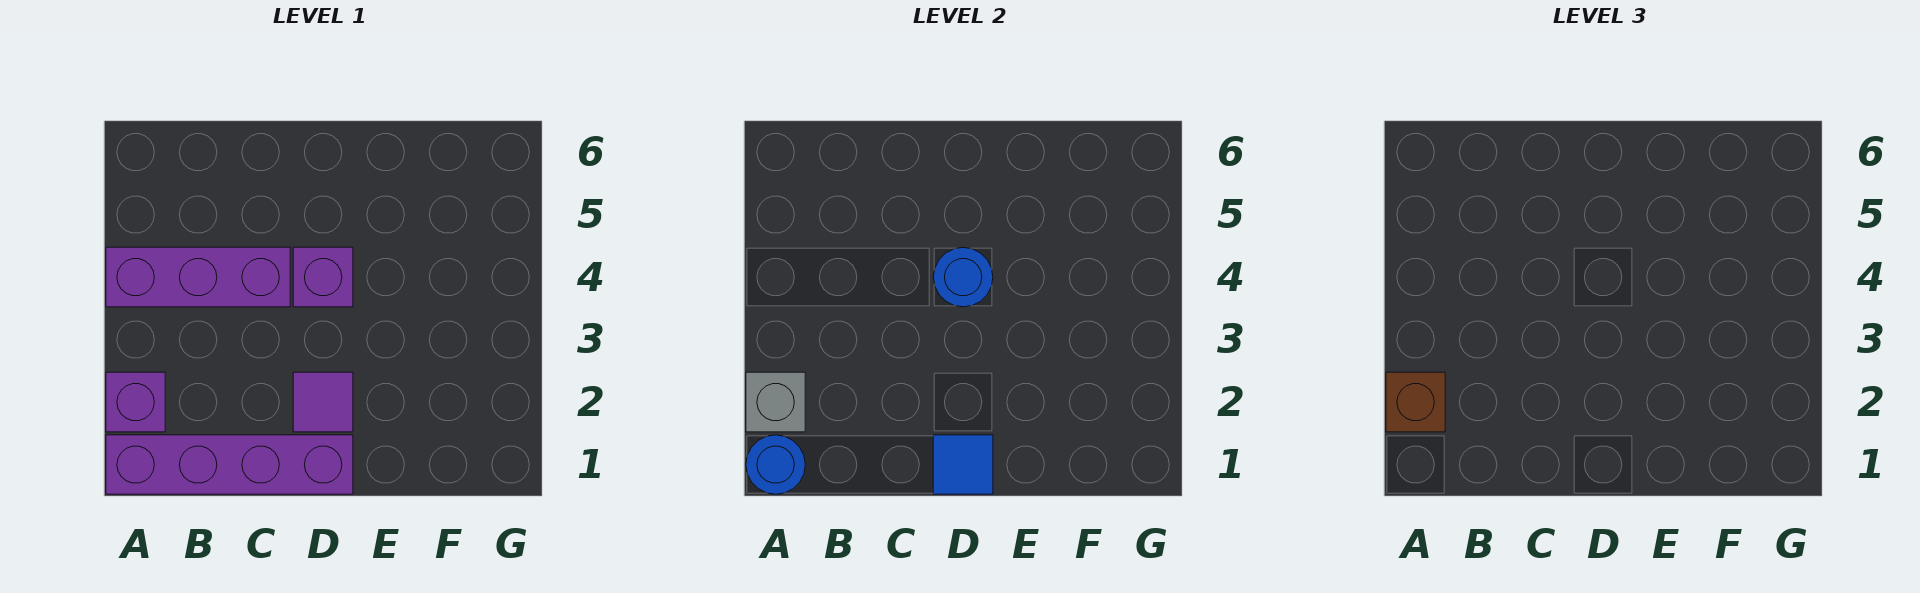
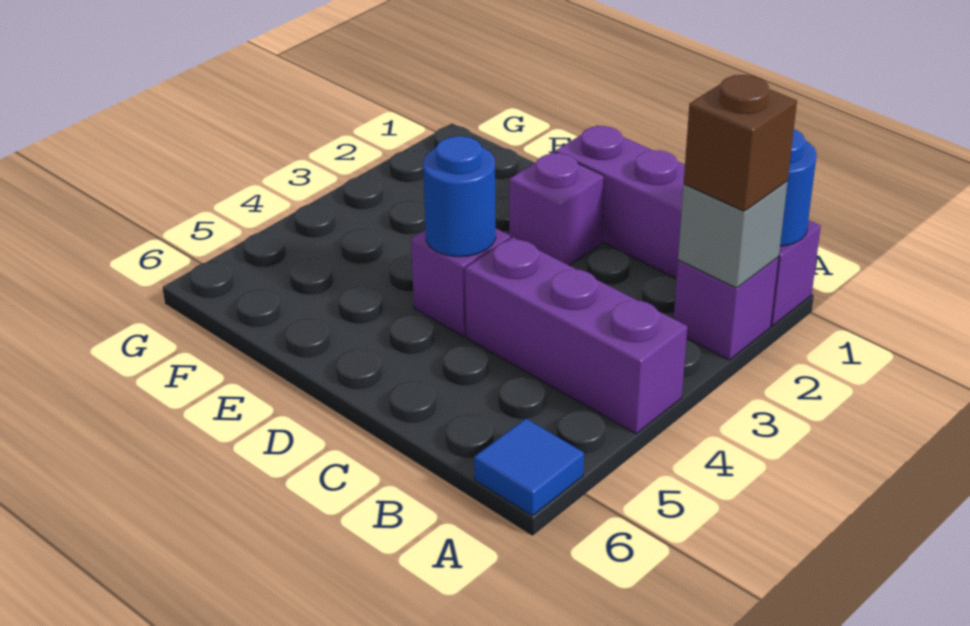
blue 1x1 tile [933,435,993,494] -> blue 1x1 tile moved to [474,419,584,516]
purple 1x1 tile [293,372,353,432] -> purple 1x1 brick [509,152,604,265]

